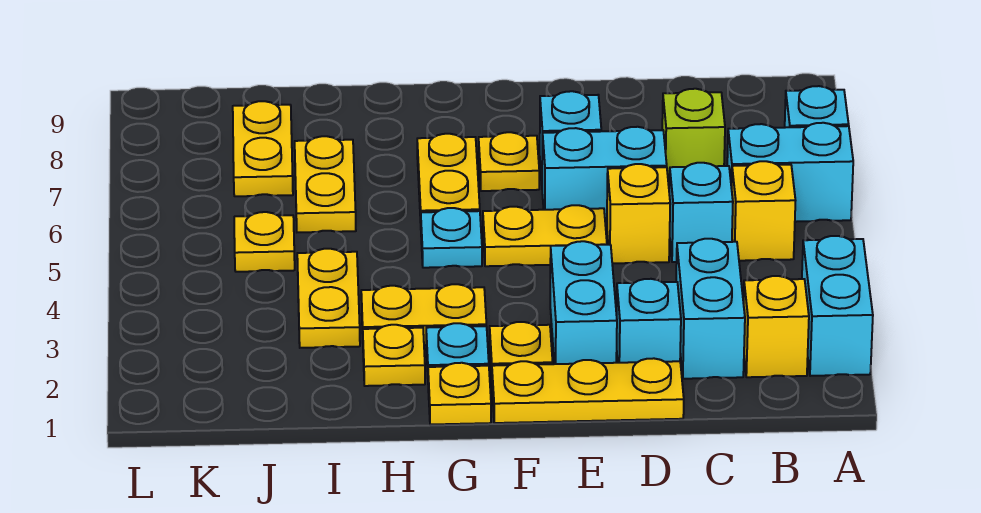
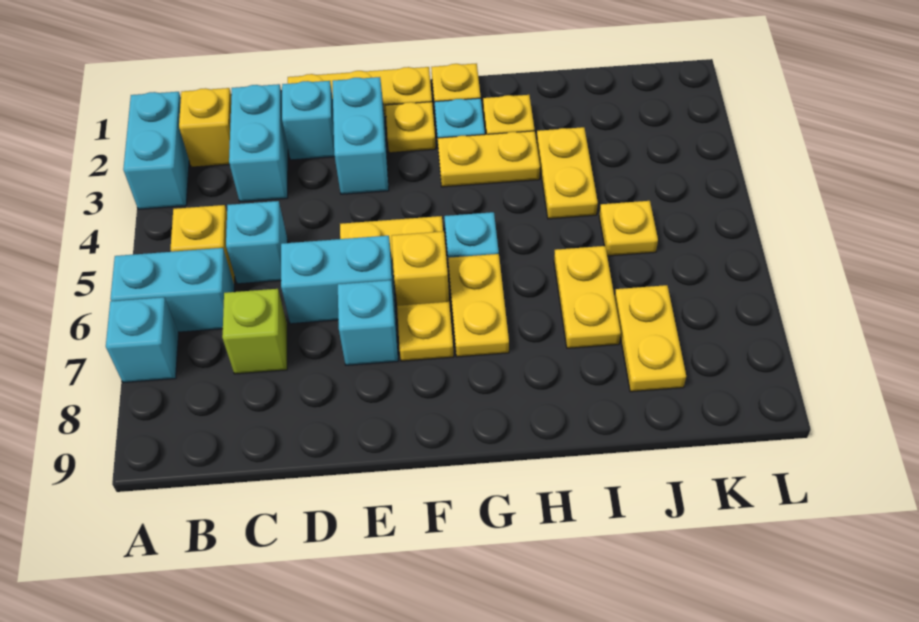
yellow 1x1 brick [607,164,670,263] -> yellow 1x1 brick moved to [392,231,449,306]

